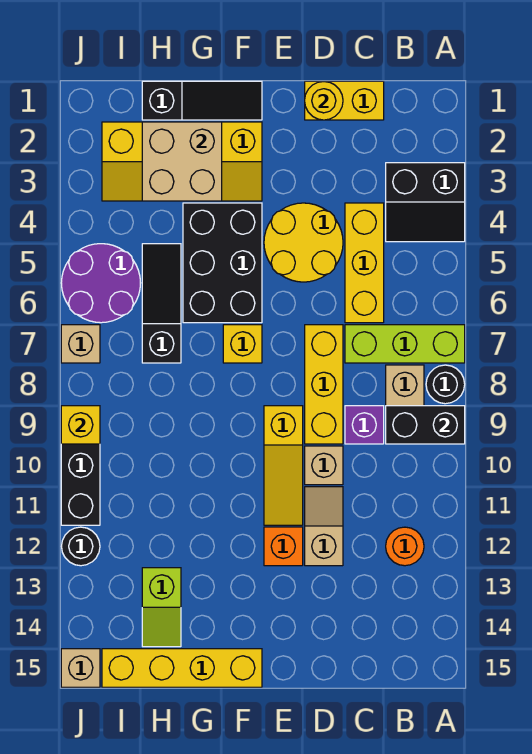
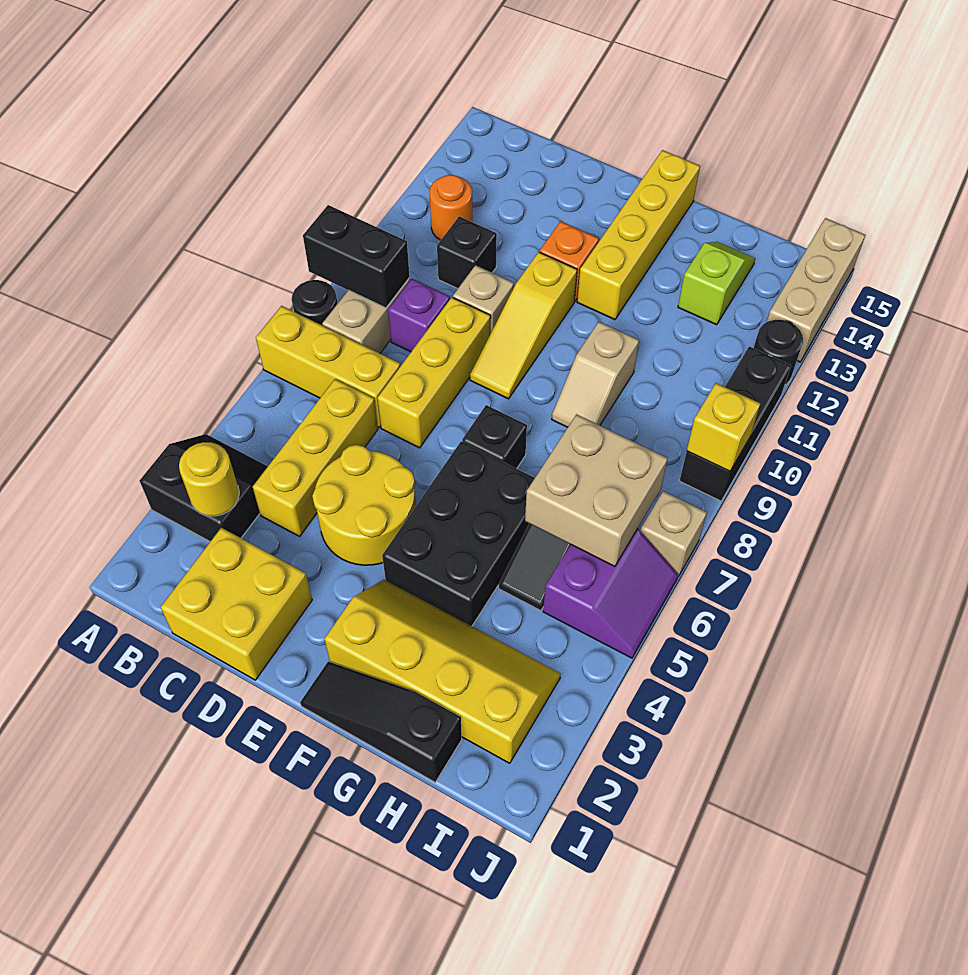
lime 1x3 brick [345,325,465,363] -> yellow 1x3 brick [256,306,400,427]
yellow 1x2 brick [305,81,384,120] -> yellow 2x2 brick [161,528,312,680]
none -> black 1x1 brick [437,216,497,289]
yellow 1x1 round brick [305,81,343,120] -> yellow 1x1 round brick moved to [179,442,239,516]
tan 1x2 slope [305,487,343,566] -> tan 1x2 slope moved to [552,322,639,427]
yellow 1x3 slope [264,406,303,525] -> yellow 1x3 slope turned to [470,252,577,399]
yellow 1x1 brick [223,325,262,363] -> black 1x1 brick [462,405,527,469]
yellow 1x4 brick [102,649,262,687] -> yellow 1x4 brick turned to [577,150,700,320]
tan 2x2 brick [142,122,222,201] -> tan 2x2 brick moved to [525,414,668,566]
purple 2x2 round brick [61,244,140,323] -> purple 2x2 slope [543,529,678,658]
tan 1x1 brick [61,649,100,687] -> tan 1x3 brick [767,218,865,362]

